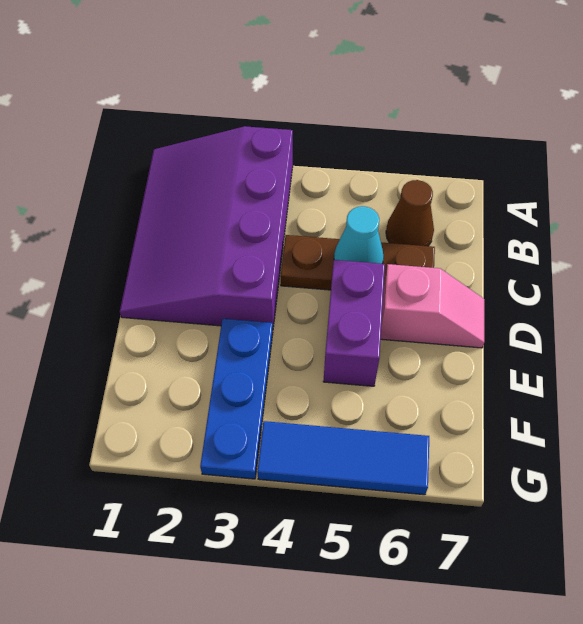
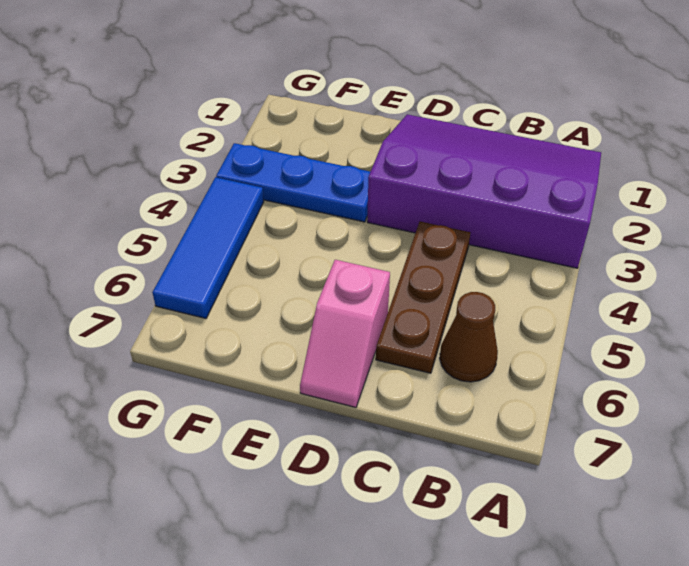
cyan 1x1 cone [334,206,384,264] -> none
purple 1x2 brick [323,260,385,386] -> none

